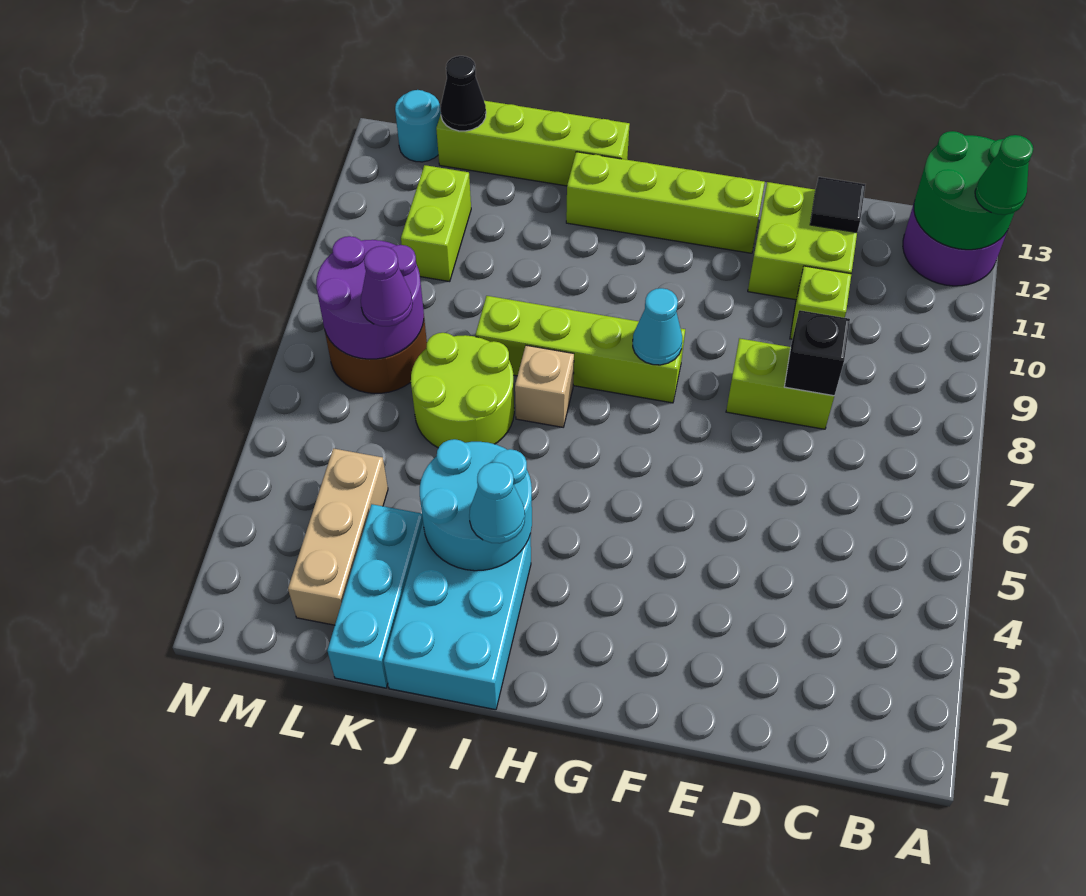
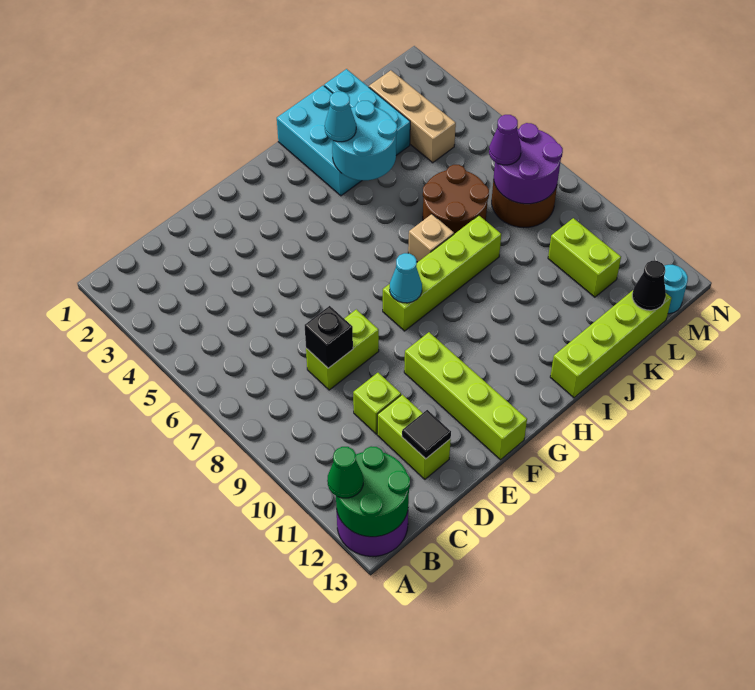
lime 2x2 brick [748,182,857,300] -> lime 1x2 brick [377,395,451,479]
lime 1x4 brick [566,152,765,253] -> lime 1x4 brick turned to [404,332,527,460]
lime 2x2 round brick [411,333,514,448] -> brown 2x2 round brick [423,165,489,234]

